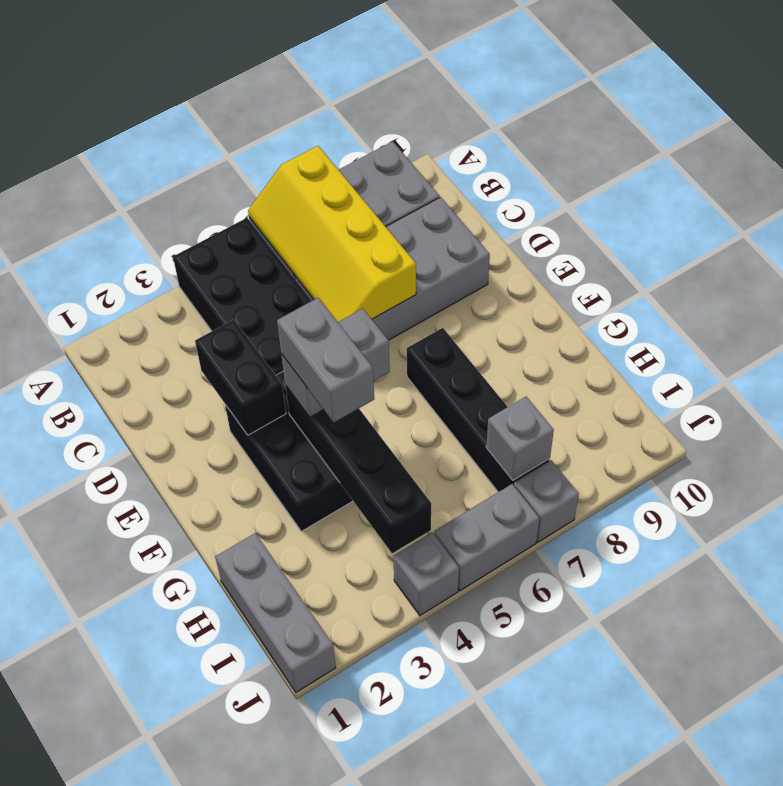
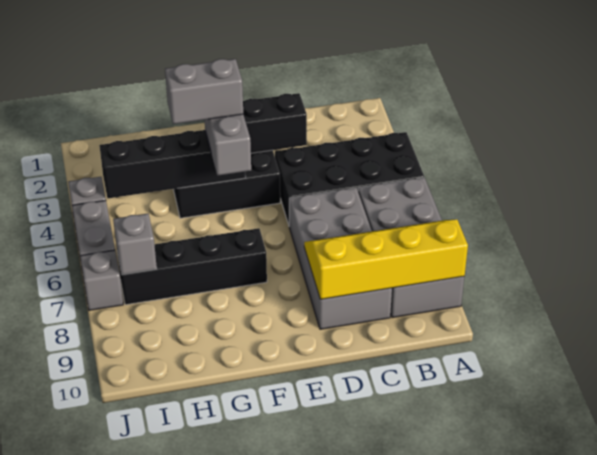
yellow 2x4 slope [248,146,416,322] -> yellow 2x4 slope moved to [304,220,468,299]
grey 1x3 brick [215,533,336,692] -> none

